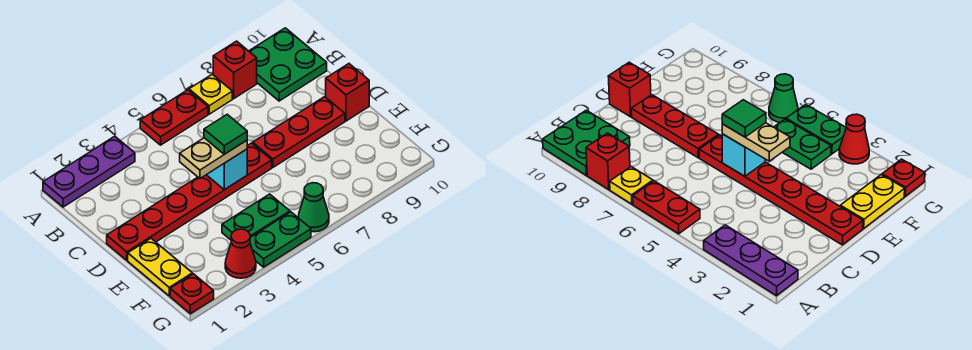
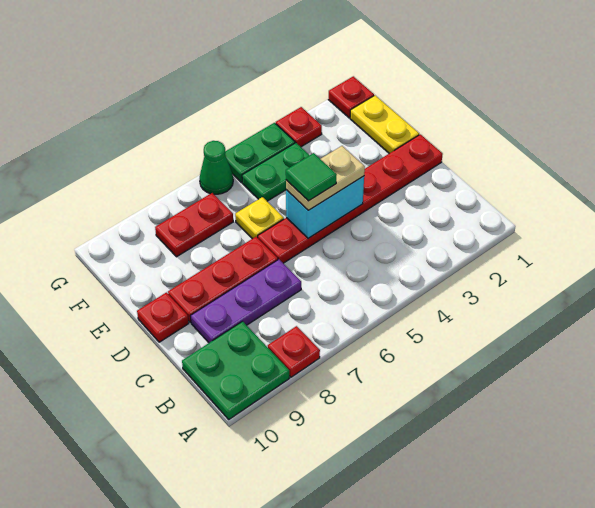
purple 1x3 plate [43,136,135,207] -> purple 1x3 plate moved to [190,259,301,343]
red 1x2 plate [140,90,208,145] -> red 1x2 plate moved to [155,193,233,257]
yellow 1x1 plate [189,74,232,114] -> yellow 1x1 plate moved to [235,197,284,239]
red 1x1 brick [213,41,257,99] -> red 1x1 plate [268,326,320,377]
cyan 1x1 brick [207,149,247,190] -> cyan 1x2 brick [286,176,364,238]
red 1x1 brick [326,64,369,121] -> red 1x1 plate [137,293,189,342]
red 1x1 cone [225,229,256,278] -> red 1x1 plate [276,107,322,147]

